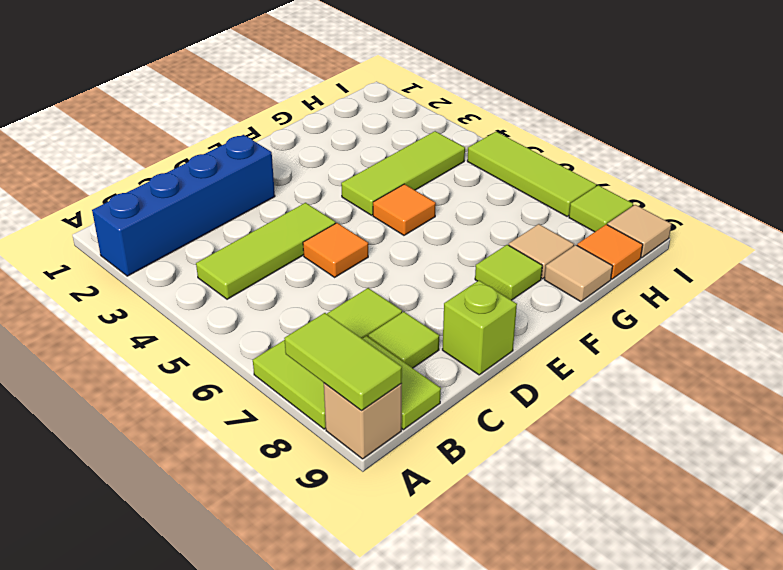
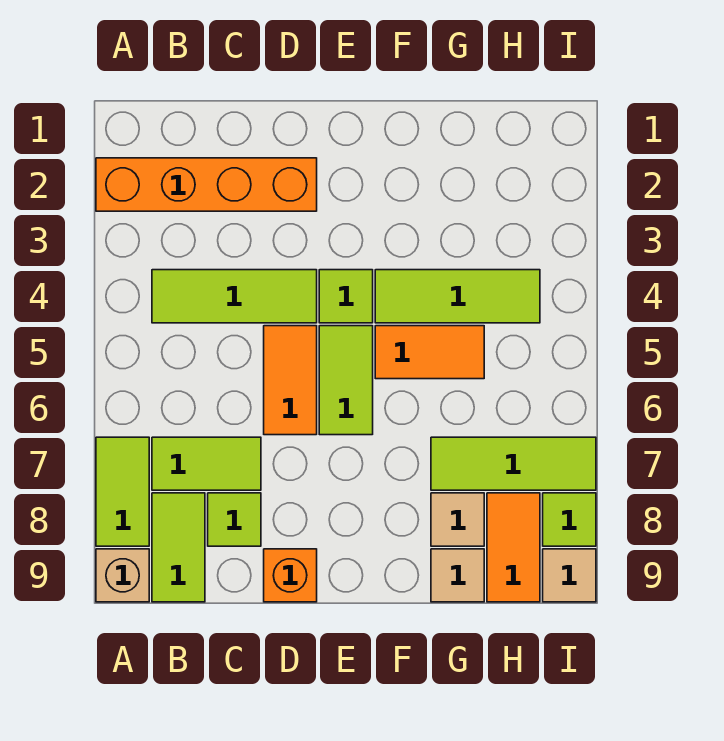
blue 1x4 brick [92,135,275,276] -> orange 1x4 brick [96,158,317,211]
lime 1x2 tile [284,313,402,410] -> lime 1x2 tile moved to [319,326,373,435]
orange 1x1 tile [303,223,368,277] -> orange 1x2 tile [264,326,317,435]
lime 1x1 brick [442,281,517,375] -> orange 1x1 brick [264,549,317,602]
orange 1x1 tile [373,184,436,235] -> orange 1x2 tile [375,326,484,379]
lime 1x1 tile [475,245,542,300] -> lime 1x1 tile moved to [319,270,373,323]
orange 1x1 tile [577,225,643,279] -> orange 1x2 tile [487,493,540,602]
lime 1x3 tile [467,132,596,216] -> lime 1x3 tile turned to [431,437,596,490]

